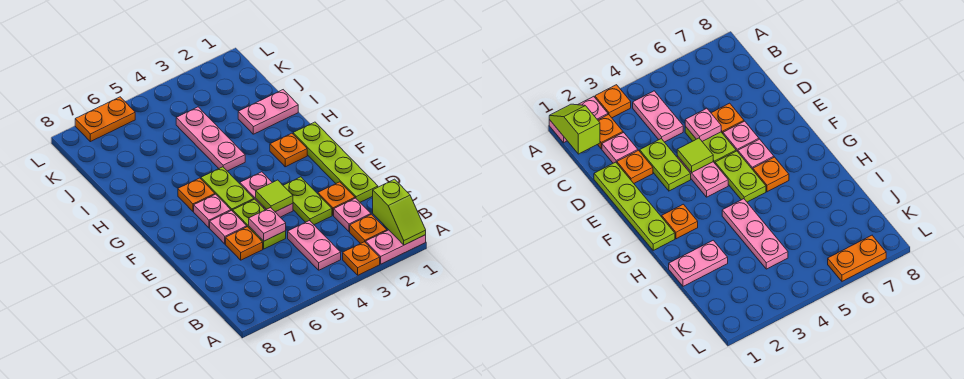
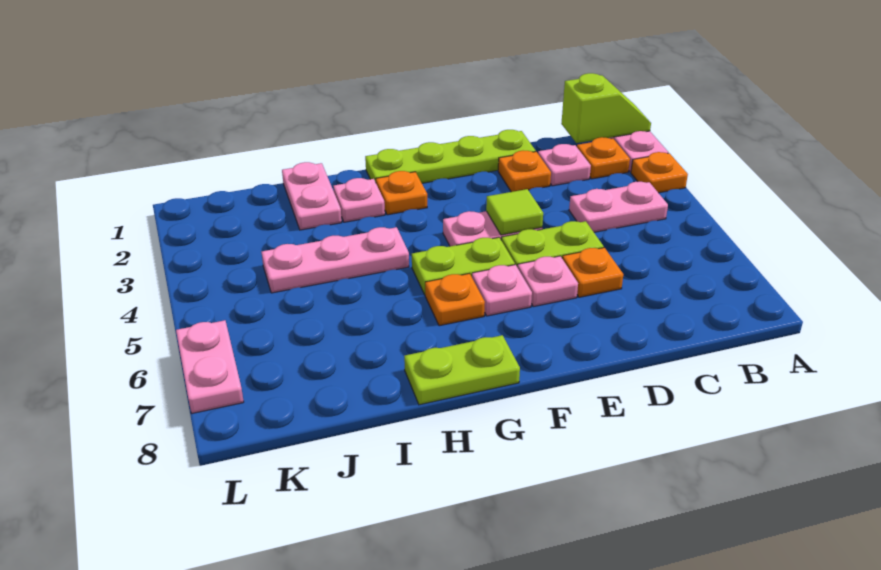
lime 1x2 plate [283,177,332,225] -> lime 1x2 plate moved to [404,335,520,405]
pink 1x1 plate [249,208,286,241] -> pink 1x1 plate moved to [333,178,385,222]
orange 1x2 plate [75,97,135,142] -> pink 1x2 plate [176,320,244,413]

